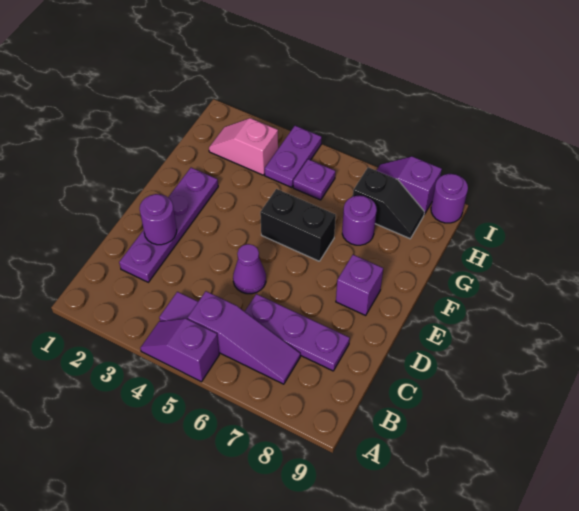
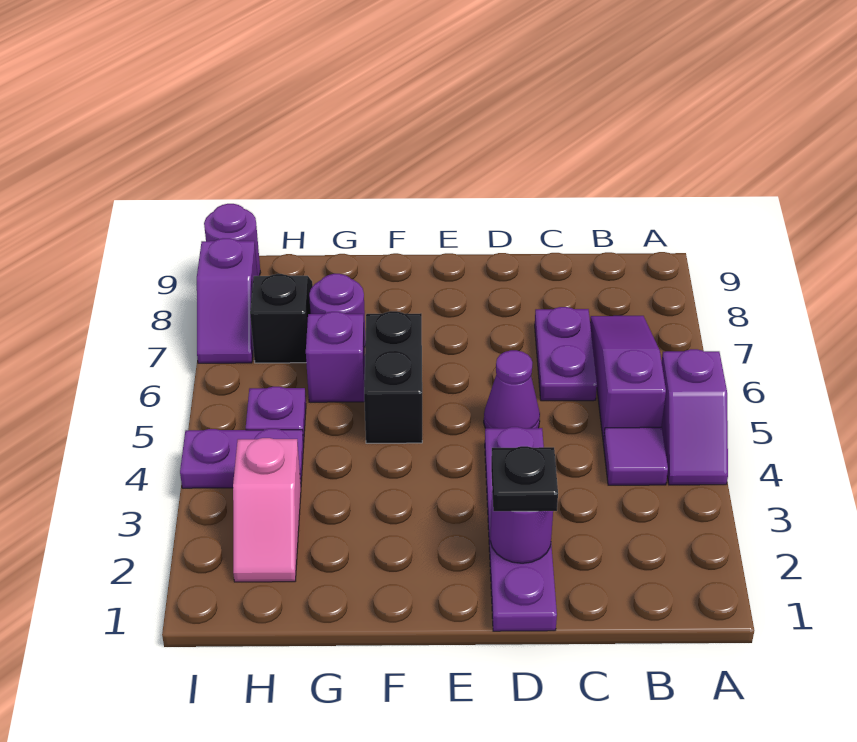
purple 1x4 plate [119,168,218,282] -> purple 1x4 plate turned to [485,427,557,631]
purple 1x3 plate [245,294,350,371] -> purple 1x2 plate [535,307,597,401]
none -> black 1x1 plate [491,446,558,511]
purple 1x1 brick [336,255,383,315] -> purple 1x1 brick moved to [306,312,365,402]

